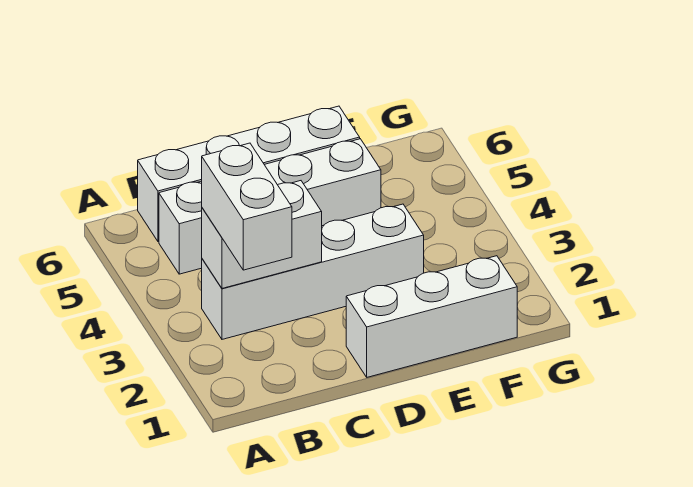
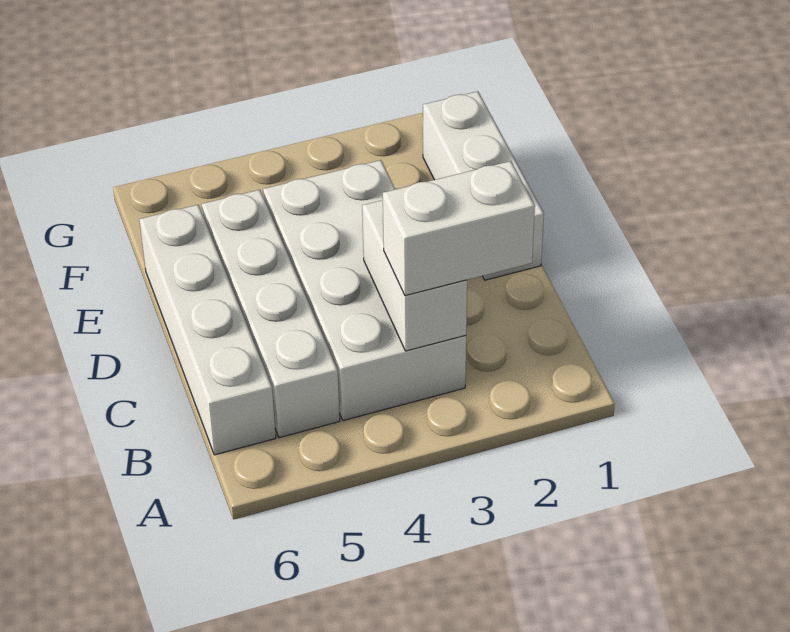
white 1x4 brick [202,204,424,339] -> white 2x4 brick [263,160,466,421]

